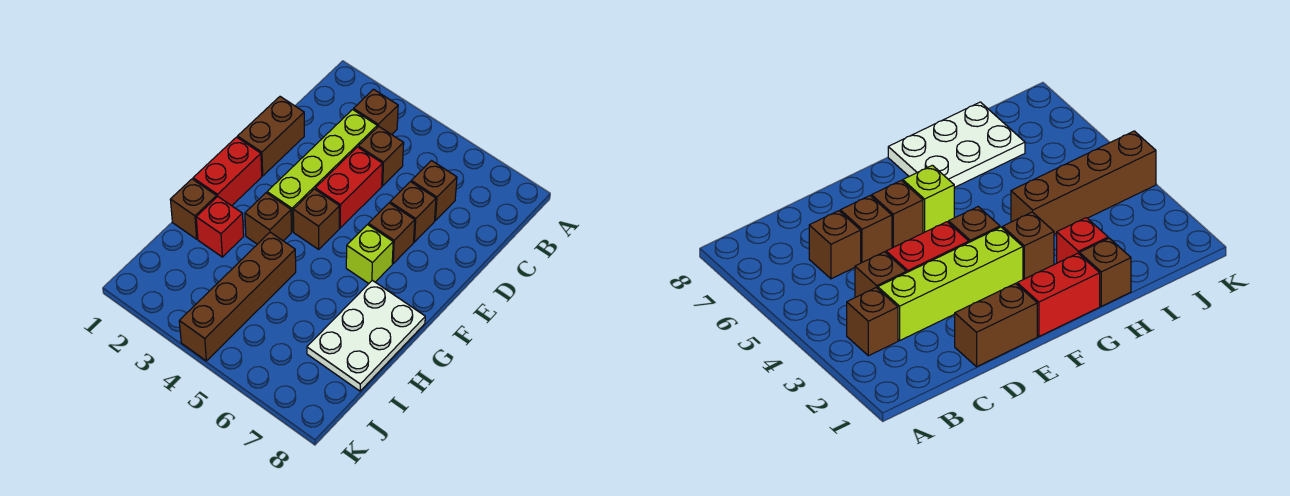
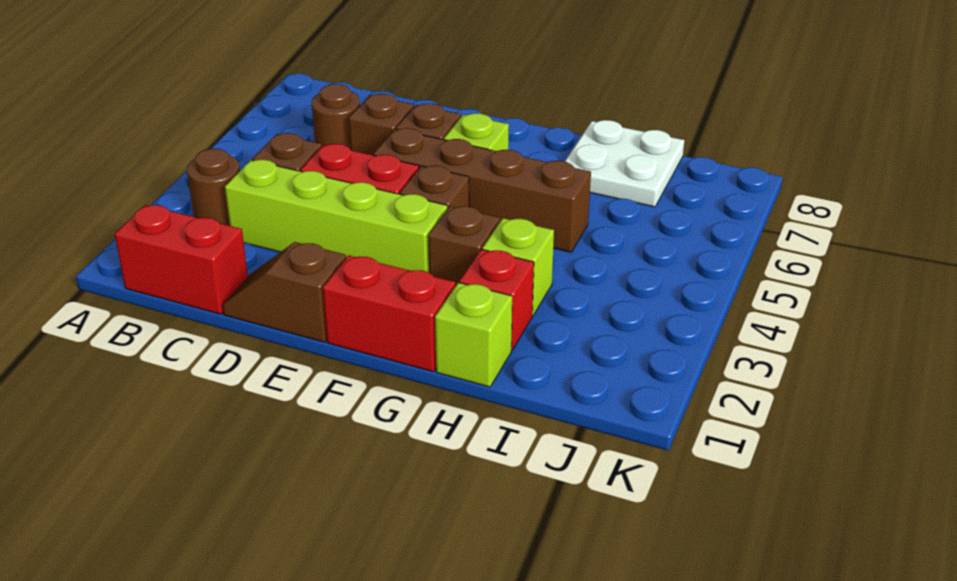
none -> red 1x2 brick [115,205,248,314]
brown 1x1 brick [354,89,398,135] -> brown 1x1 round brick [187,149,240,226]
brown 1x1 brick [411,161,457,220] -> brown 1x1 round brick [312,84,360,150]
brown 1x2 brick [238,97,304,176] -> brown 1x2 slope [222,242,346,342]
white 2x3 plate [307,280,425,391] -> white 2x2 plate [565,120,684,207]
brown 1x1 brick [170,179,217,239] -> lime 1x1 brick [435,283,512,387]
none -> lime 1x1 brick [482,218,554,316]
brown 1x4 brick [179,232,296,361] -> brown 1x4 brick moved to [373,128,591,252]

